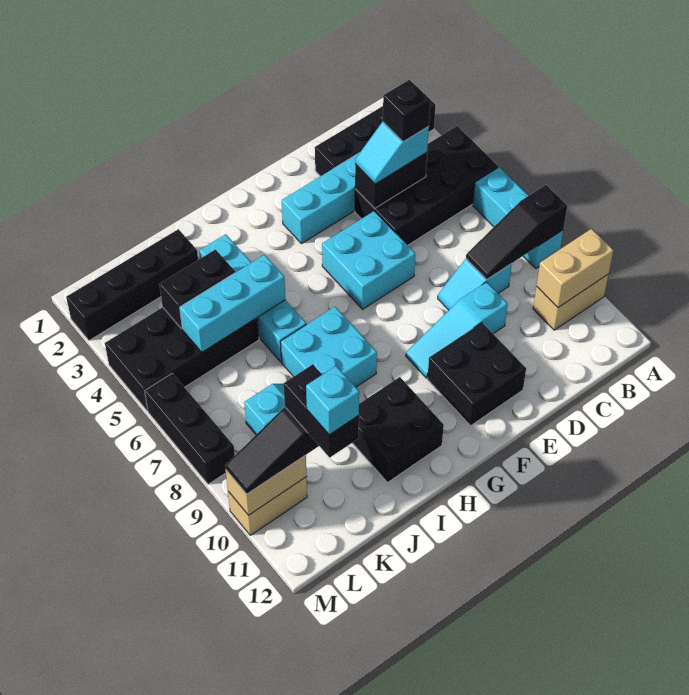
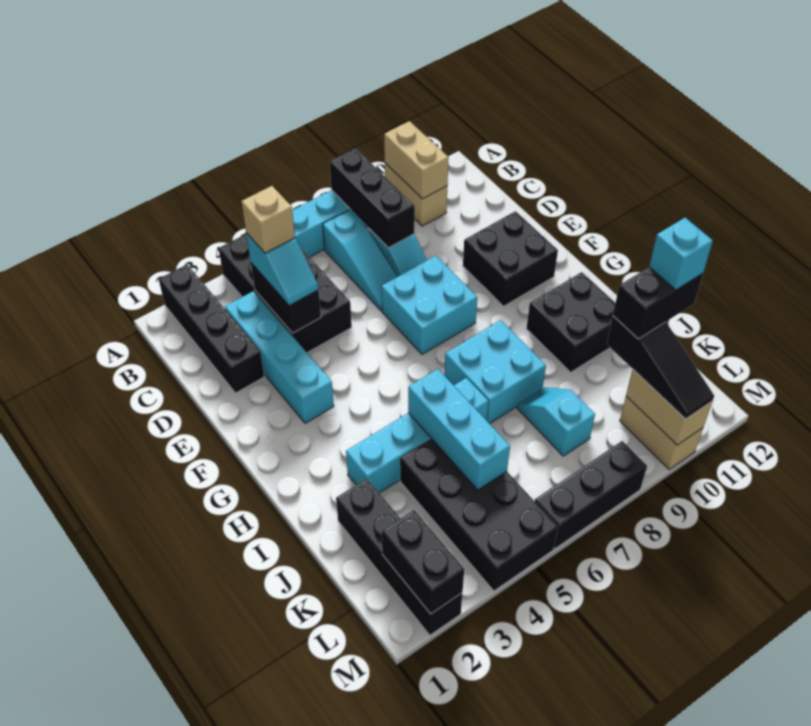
black 1x3 slope [466,185,567,279] -> black 1x3 brick [329,148,415,248]
black 1x1 brick [383,80,430,142] -> tan 1x1 brick [241,186,295,253]
cyan 1x3 slope [406,282,508,378] -> cyan 1x3 slope moved to [323,210,398,311]
cyan 2x2 brick [322,211,415,309] -> cyan 2x2 brick moved to [381,256,477,354]
black 1x2 brick [159,250,235,329] -> black 1x2 brick moved to [382,510,464,614]

